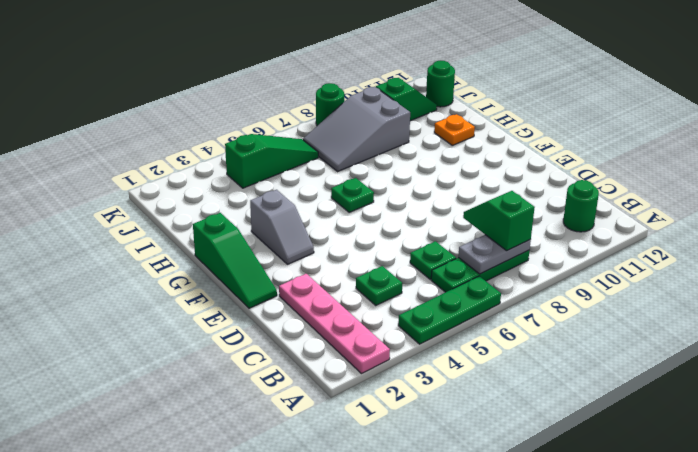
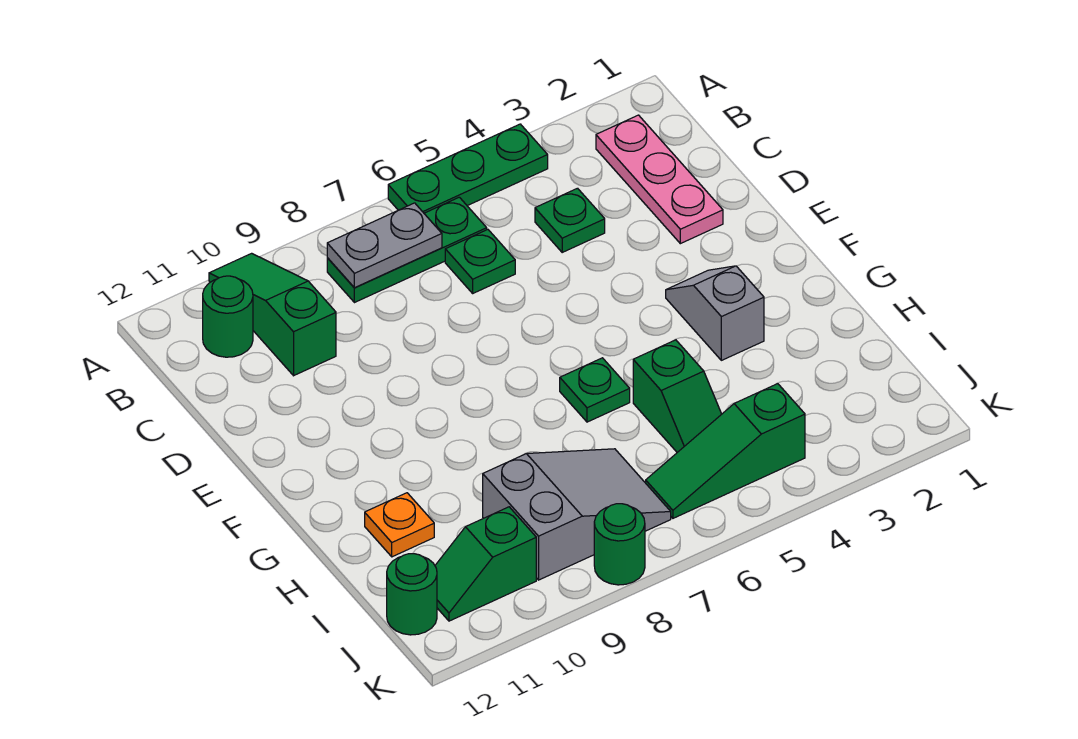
pink 1x4 plate [279,274,390,374] -> pink 1x3 plate [596,115,723,244]
green 1x2 slope [463,191,535,251] -> green 1x2 slope moved to [633,340,721,452]
green 1x3 slope [193,213,277,308] -> green 1x3 slope moved to [209,253,336,376]

